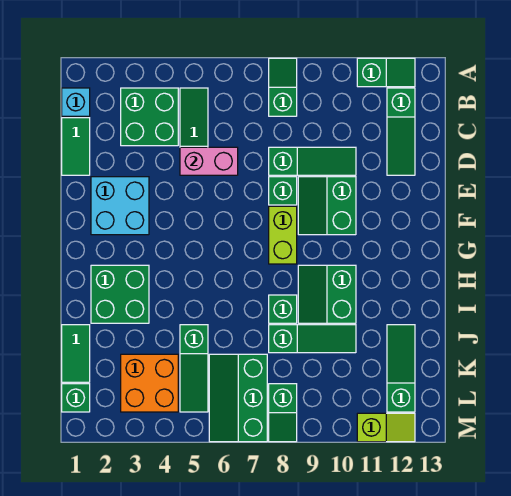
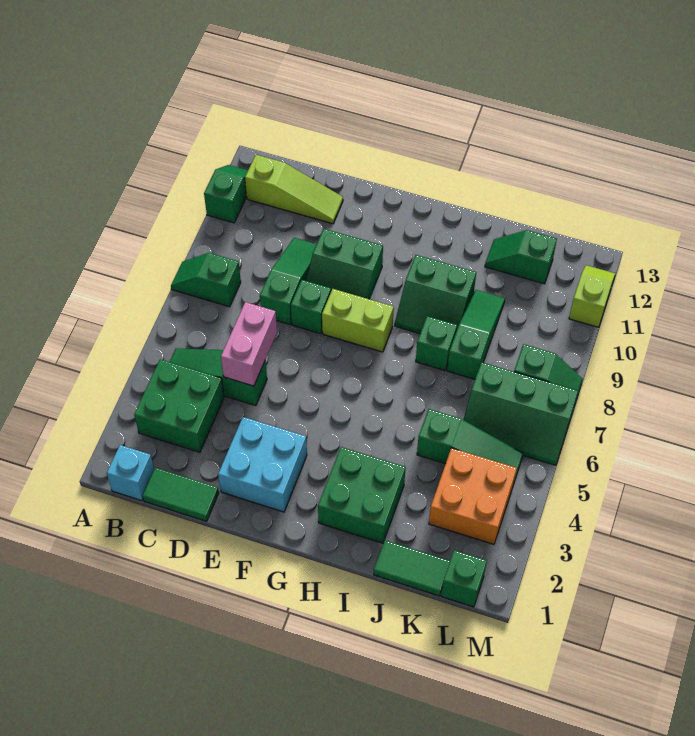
green 1x3 slope [387,88,415,175] -> lime 1x3 slope [245,155,343,224]
green 1x3 slope [387,325,415,412] -> green 1x2 slope [485,230,557,284]

